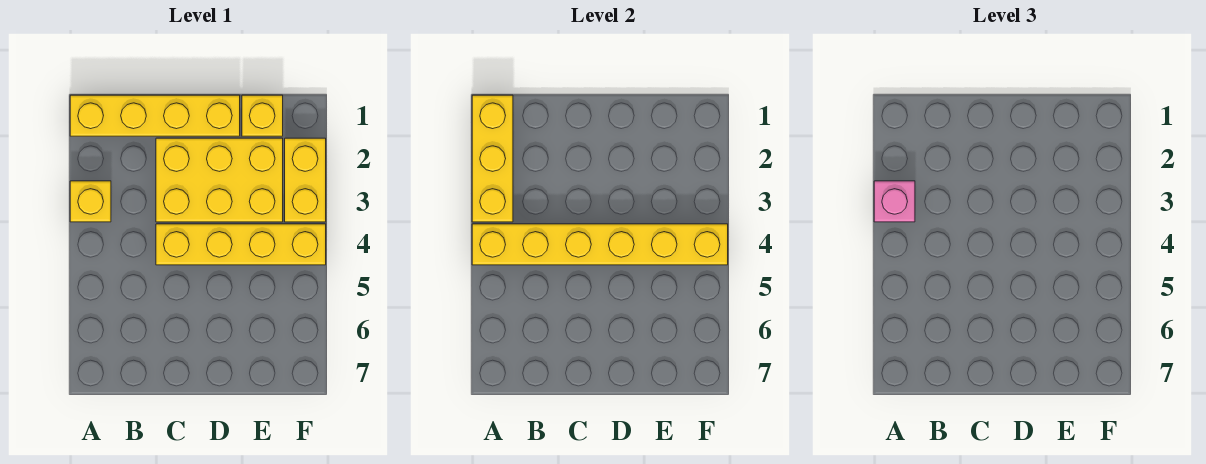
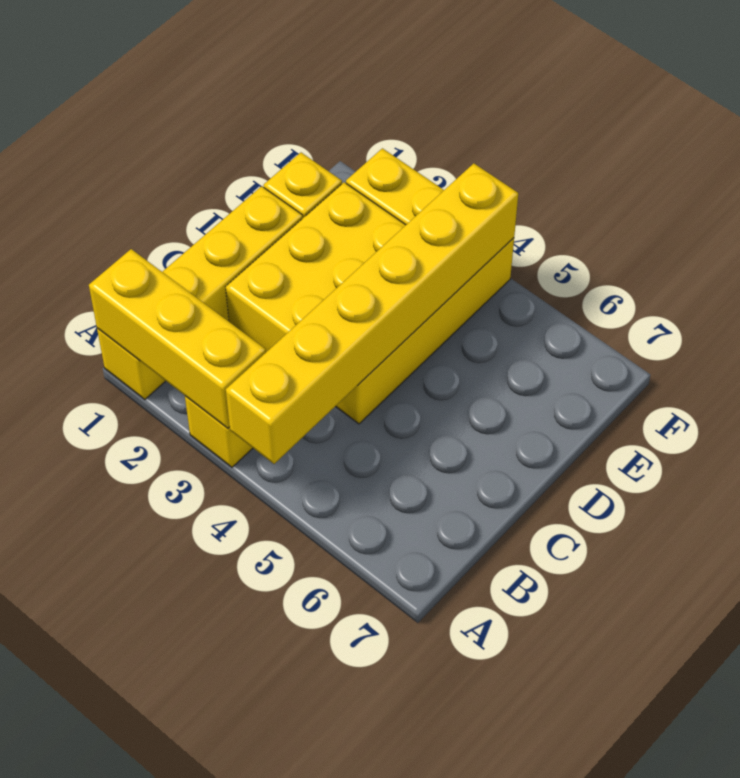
pink 1x1 brick [874,181,915,222] -> none

